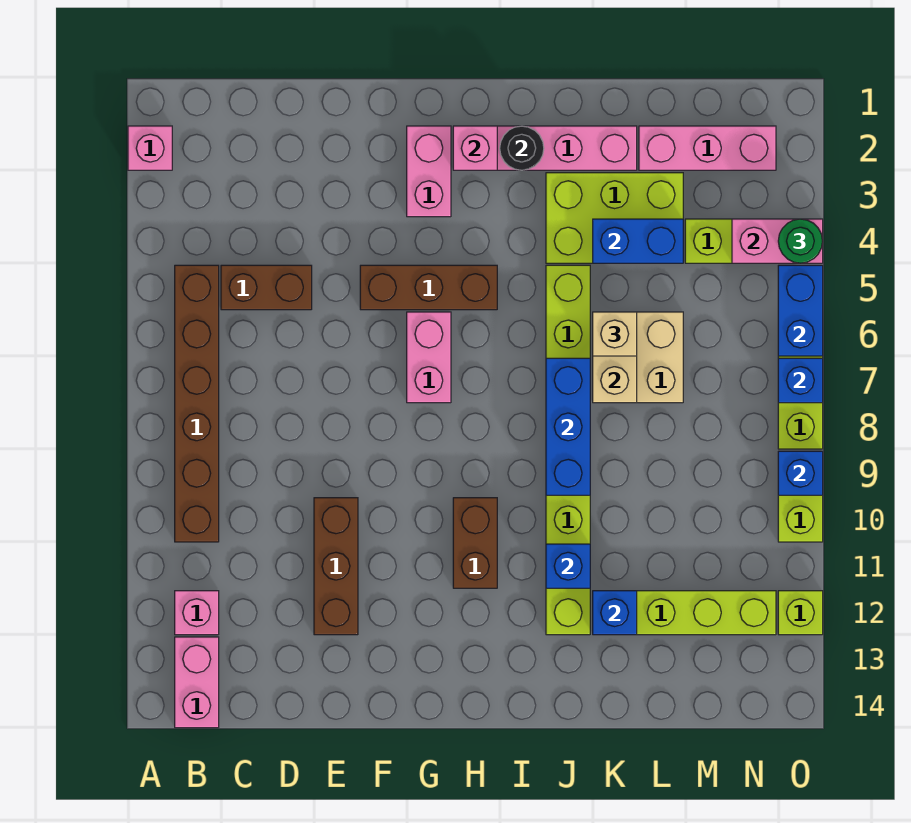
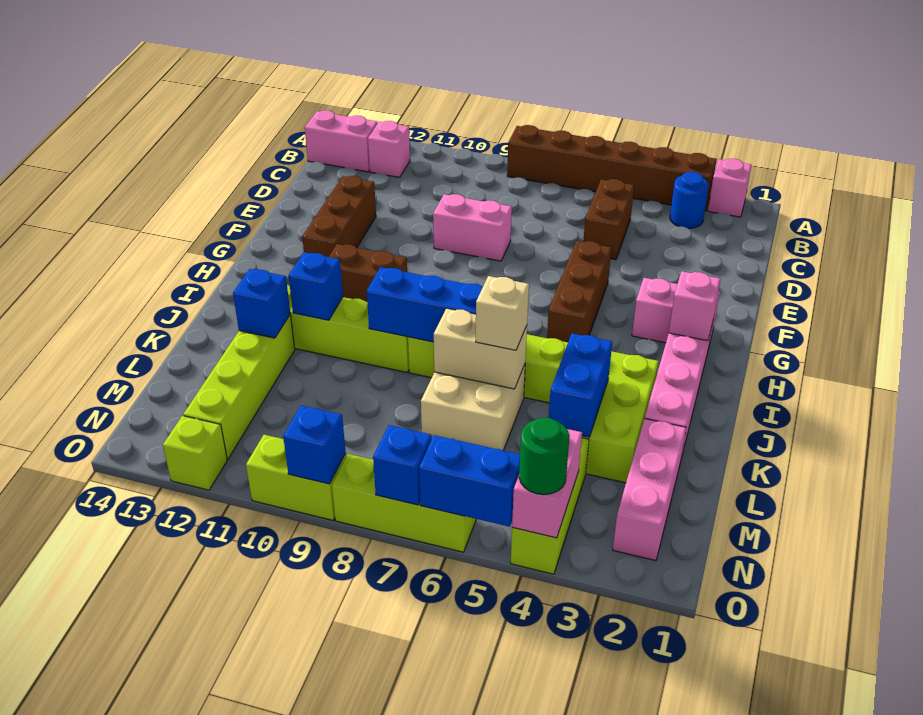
none -> blue 1x1 round brick [670,172,709,228]
brown 1x6 brick [175,265,219,542] -> brown 1x6 brick moved to [507,125,717,211]
brown 1x3 brick [314,498,358,635] -> brown 1x3 brick turned to [302,176,376,257]
pink 1x2 brick [407,312,451,403] -> pink 1x2 brick moved to [433,194,512,261]
black 1x1 round brick [500,126,544,170] -> none

